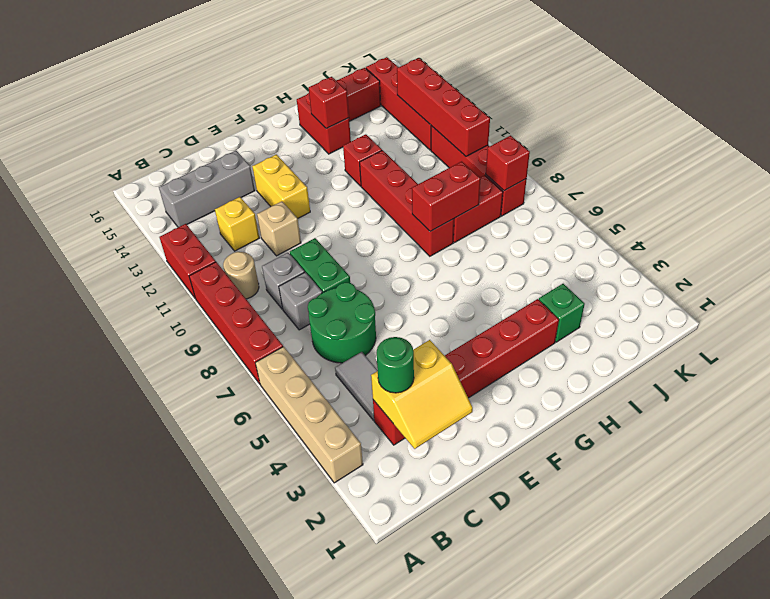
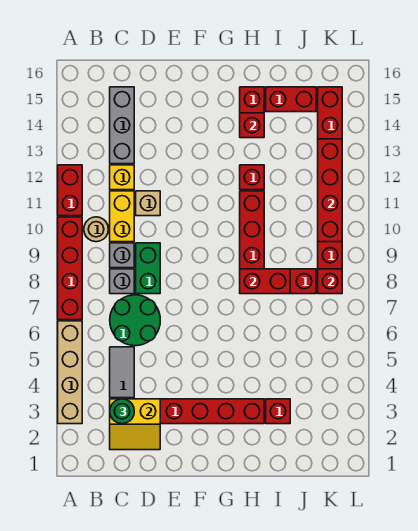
grey 1x3 brick [159,150,255,227] -> grey 1x3 brick turned to [110,87,134,164]
yellow 1x2 brick [252,154,310,218] -> yellow 1x2 brick moved to [110,191,134,242]
green 1x1 brick [539,284,585,342] -> red 1x1 brick [266,399,290,424]

